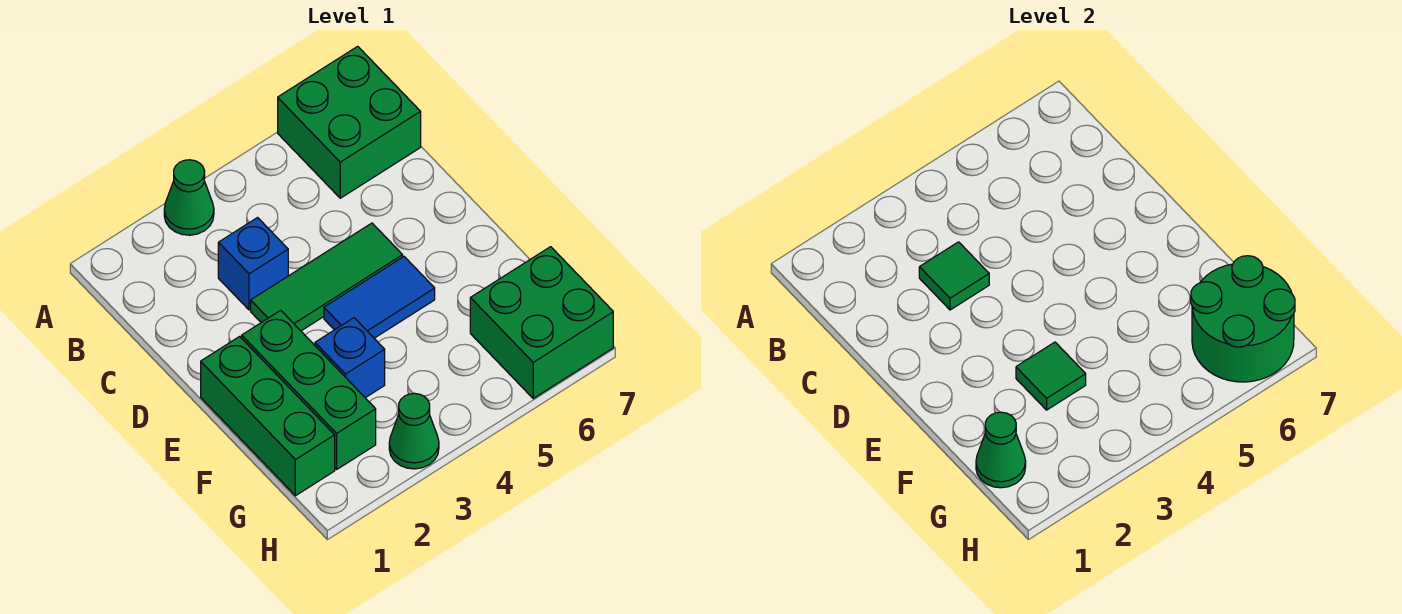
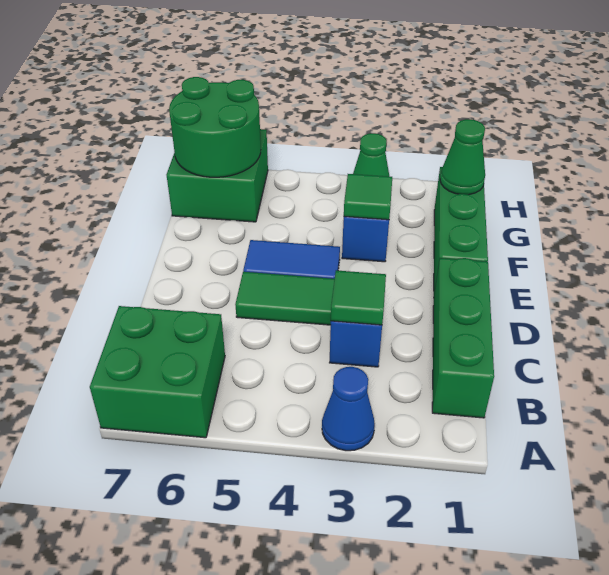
green 1x1 cone [164,160,214,235] -> blue 1x1 cone [322,367,375,451]
green 1x3 brick [242,310,376,469] -> green 1x3 brick moved to [432,258,494,418]

